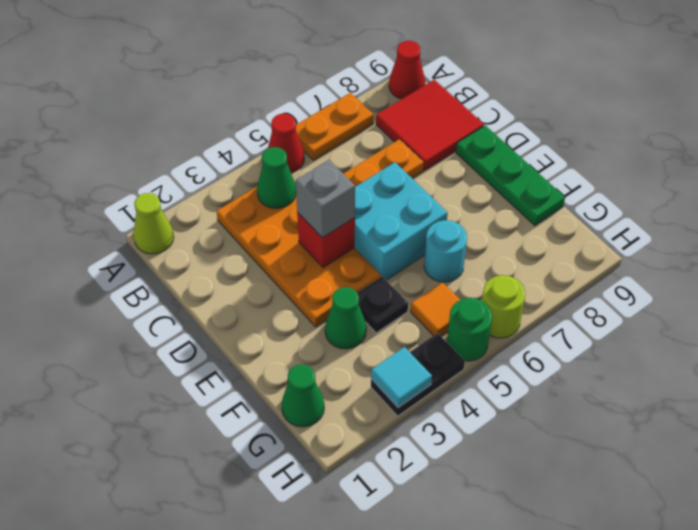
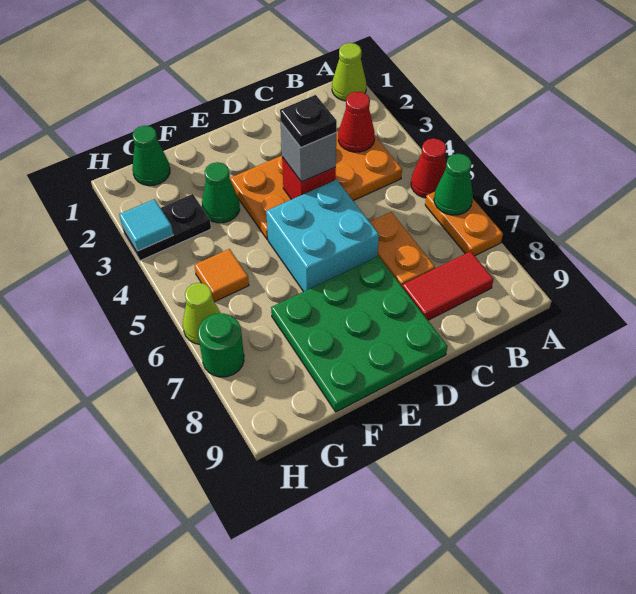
red 1x1 cone [389,41,425,99] -> red 1x1 cone moved to [338,92,375,152]
green 1x1 cone [257,147,296,208] -> green 1x1 cone moved to [434,154,473,215]
red 2x2 tile [376,80,484,170] -> red 1x2 tile [403,251,494,320]
green 1x3 plate [456,126,565,226] -> green 3x3 plate [271,256,448,412]
black 1x1 plate [358,276,408,333] -> black 1x1 plate moved to [280,95,337,148]
cyan 1x1 round brick [424,220,467,282] -> none
black 1x2 plate [371,333,465,416] -> black 1x2 plate turned to [122,194,211,261]
green 1x1 round brick [447,298,492,361] -> green 1x1 round brick moved to [198,313,244,377]
lime 1x1 round brick [482,275,525,338] -> lime 1x1 cone [183,283,220,344]

